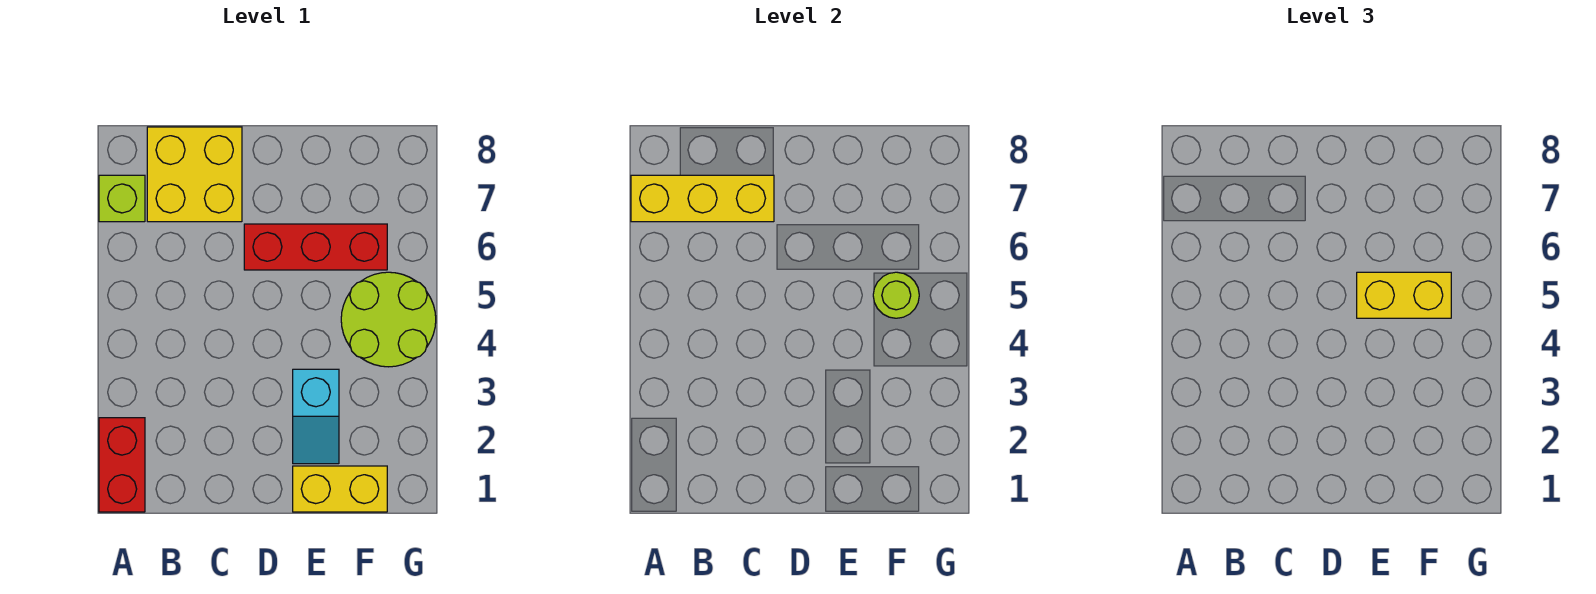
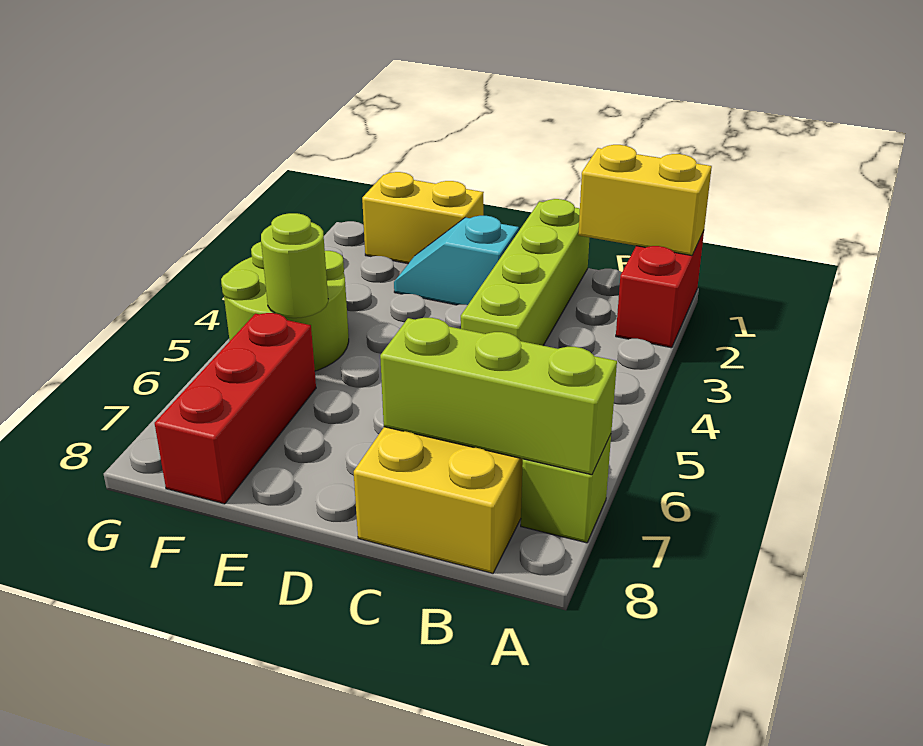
yellow 1x3 brick [631,175,774,222] -> lime 1x3 brick [380,318,617,475]
none -> lime 1x4 brick [461,199,589,346]
red 1x3 brick [244,224,387,270] -> red 1x3 brick turned to [155,313,316,504]
cyan 1x2 slope [293,369,339,464] -> cyan 1x2 slope turned to [394,216,519,305]
yellow 1x2 brick [1357,272,1451,318] -> yellow 1x2 brick moved to [578,145,712,256]

